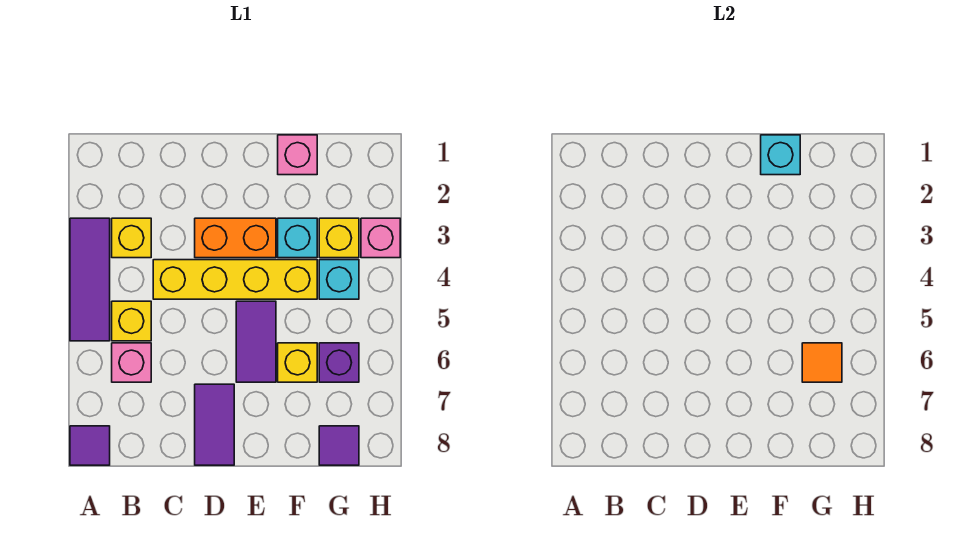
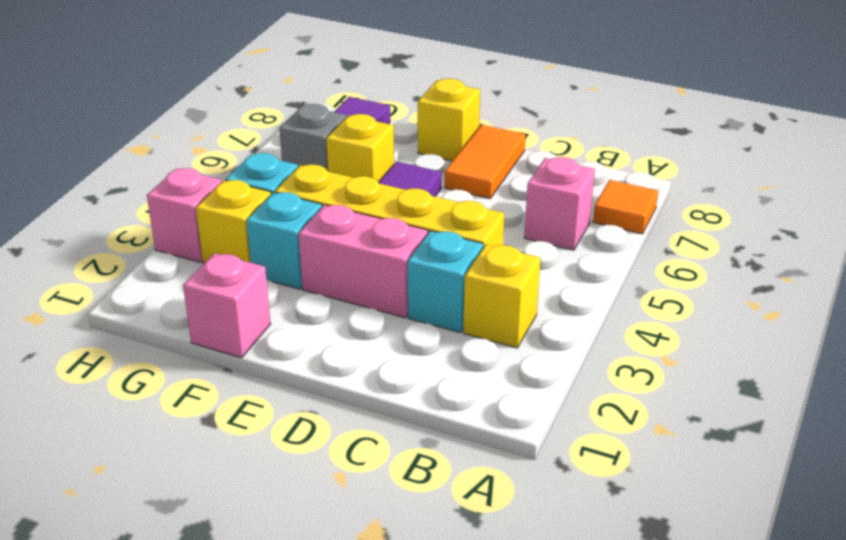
purple 1x3 tile [70,218,110,341] -> none
purple 1x1 tile [70,426,110,465] -> none
yellow 1x1 brick [112,301,151,341] -> yellow 1x1 brick moved to [418,79,480,161]
orange 1x2 brick [195,218,276,258] -> pink 1x2 brick [298,205,428,318]
purple 1x2 tile [195,384,234,465] -> orange 1x2 tile [444,125,525,199]
cyan 1x1 brick [761,135,800,175] -> cyan 1x1 brick moved to [408,231,483,333]
purple 1x1 brick [319,343,359,382] -> grey 1x1 brick [279,104,347,171]
orange 1x1 tile [802,343,842,382] -> orange 1x1 tile moved to [593,180,658,234]

